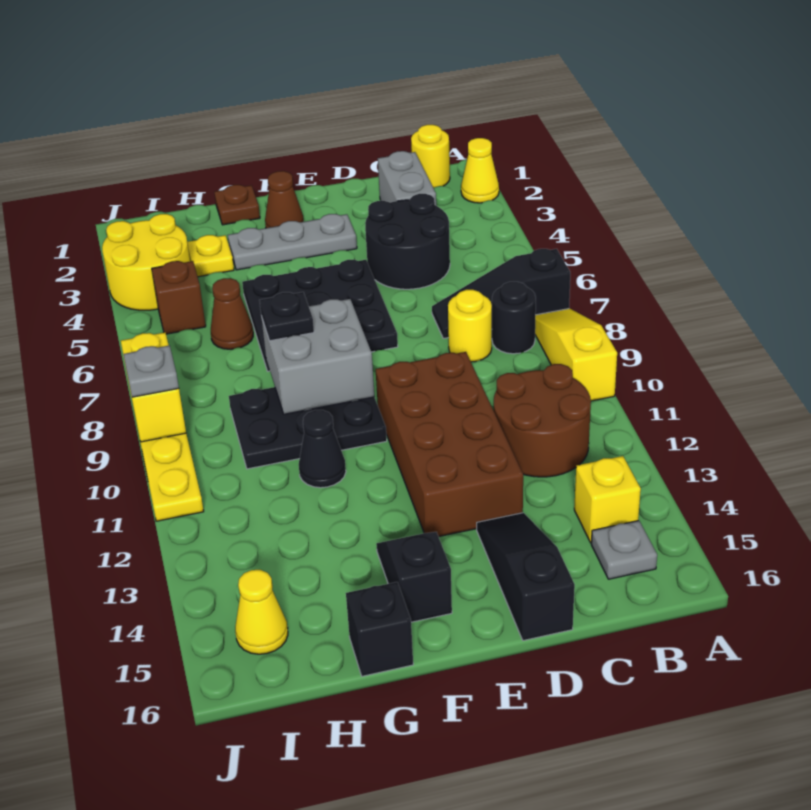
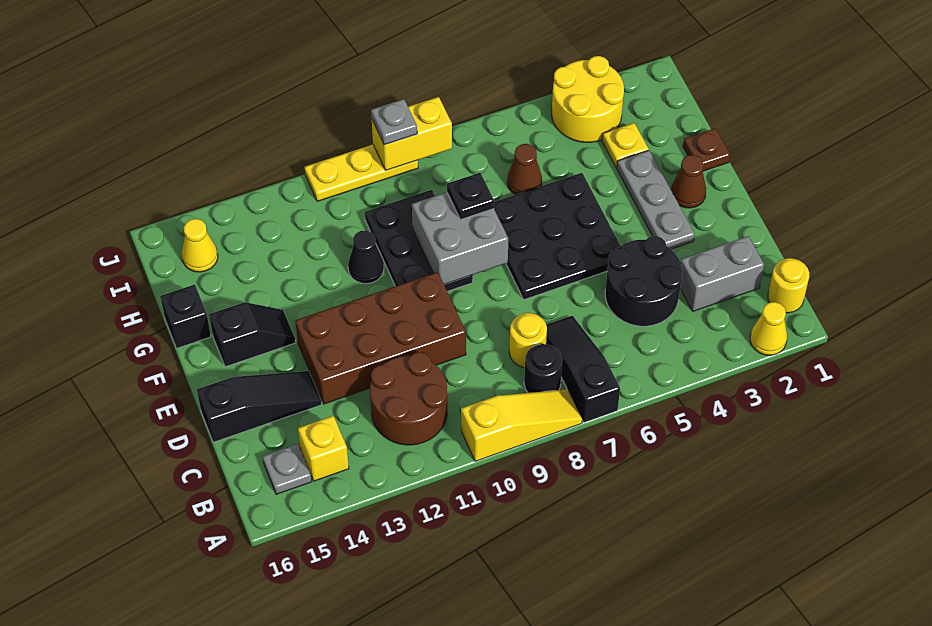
brown 1x1 brick [152,261,206,334] -> none

